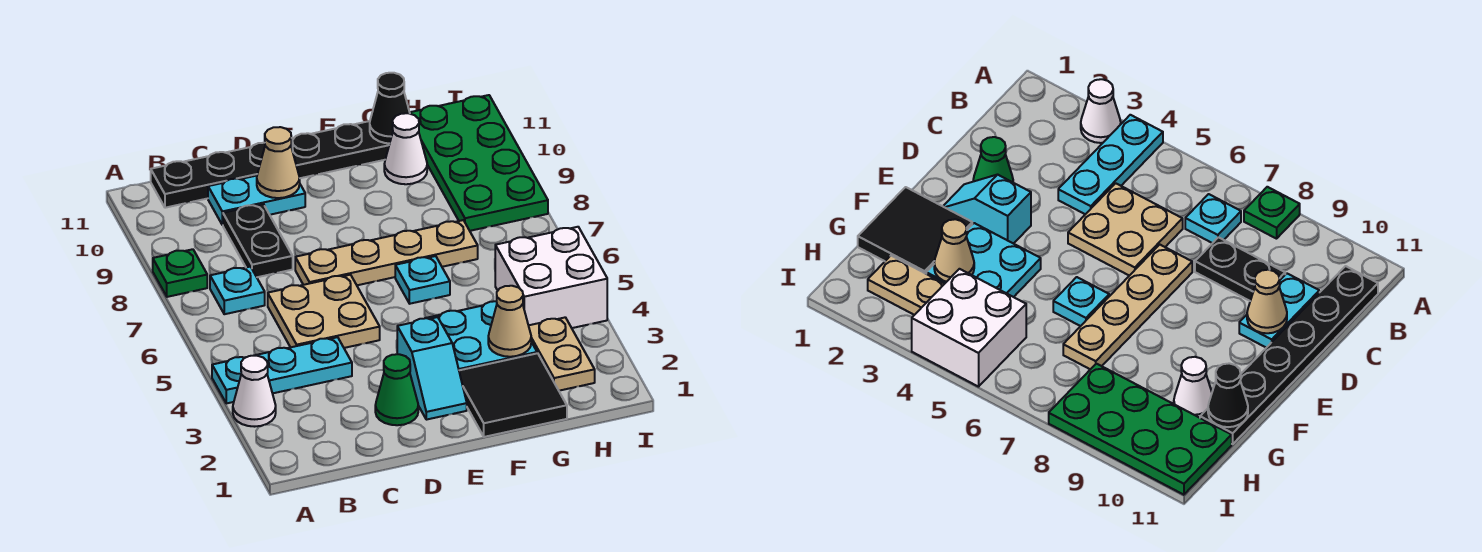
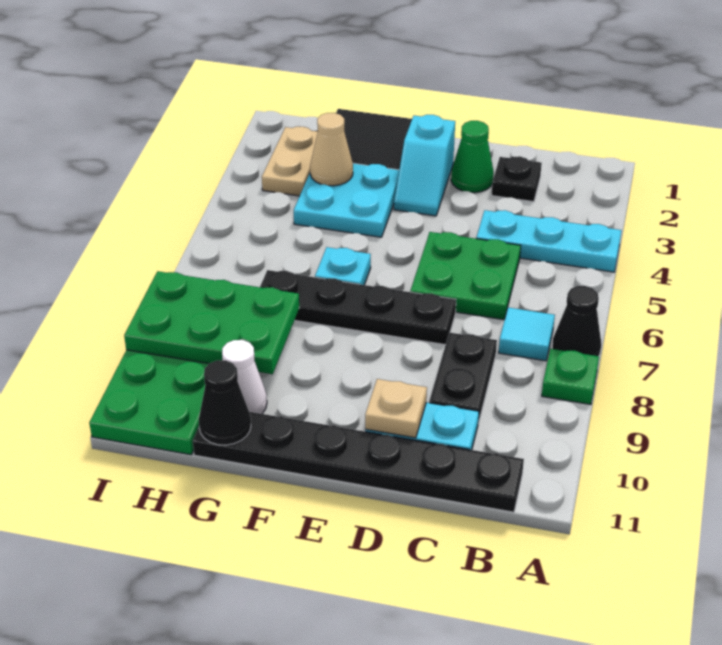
white 1x1 cone [233,356,276,427] -> none
none -> black 1x1 cone [552,286,601,356]
cyan 1x1 plate [210,267,265,314] -> cyan 1x1 tile [499,307,555,361]
none -> black 1x1 plate [492,156,542,202]
tan 2x2 plate [268,275,380,348] -> green 2x2 plate [410,232,521,320]
tan 1x4 plate [295,220,478,285] -> black 1x4 plate [260,270,456,345]
tan 1x1 cone [257,127,300,198] -> tan 1x1 plate [365,379,427,438]
cyan 1x2 slope [397,317,467,420] -> cyan 1x2 slope turned to [394,115,455,216]
none -> green 2x3 plate [124,271,299,374]
white 2x2 brick [495,227,607,328] -> none

